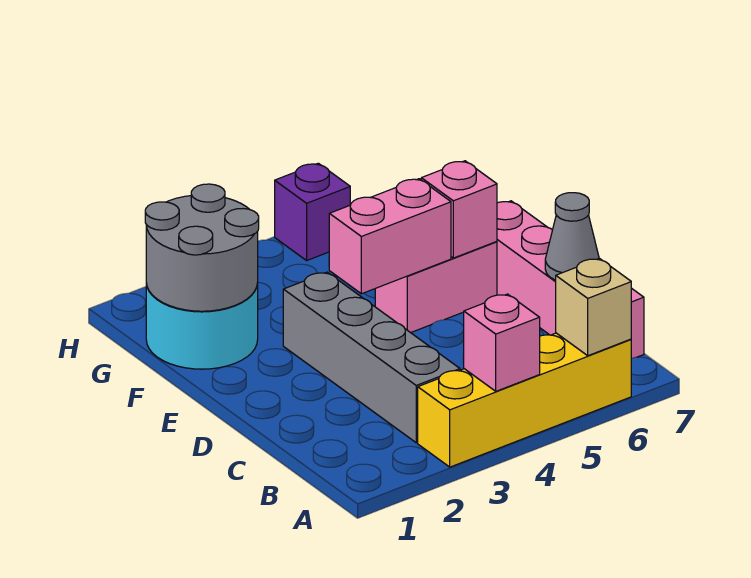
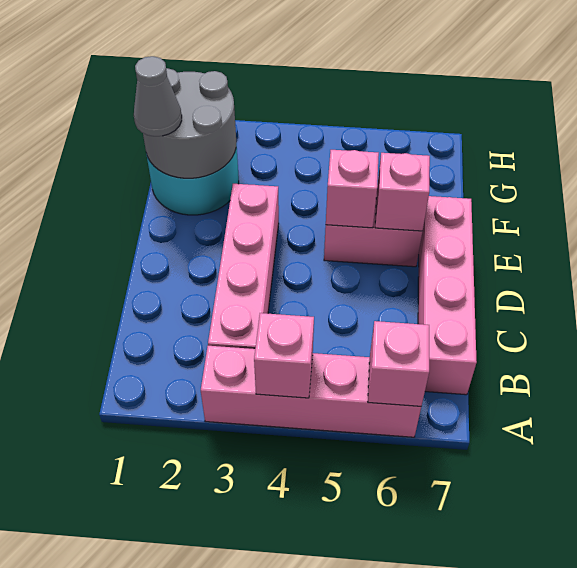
yellow 1x4 brick [418,333,631,467] -> pink 1x4 brick [201,346,421,437]
tan 1x1 brick [556,258,631,356] -> pink 1x1 brick [368,321,429,406]
grey 1x4 brick [283,272,460,443] -> pink 1x4 brick [208,184,279,349]
grey 1x1 cone [545,193,599,280] -> grey 1x1 cone moved to [134,56,182,136]
pink 1x2 brick [329,179,451,294] -> pink 1x1 brick [326,150,379,228]
purple 1x1 brick [275,163,350,260] -> none

